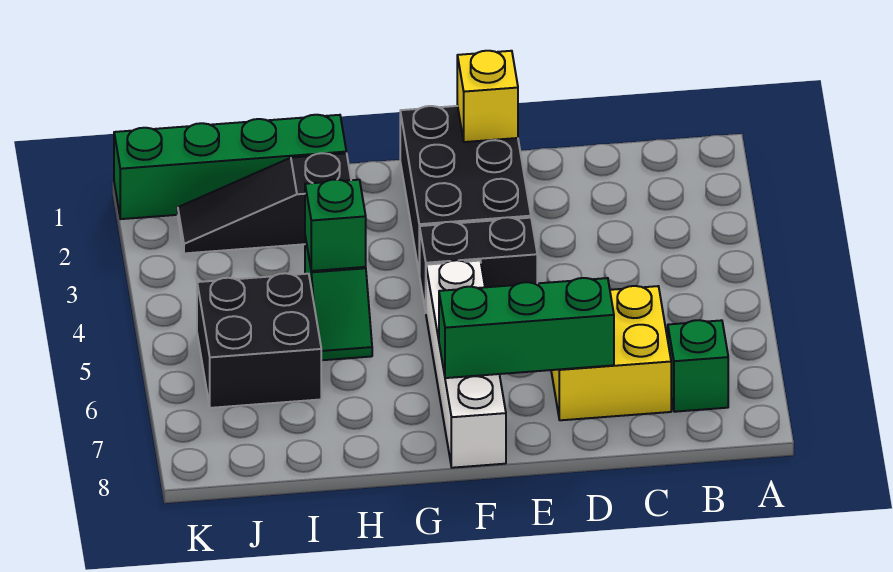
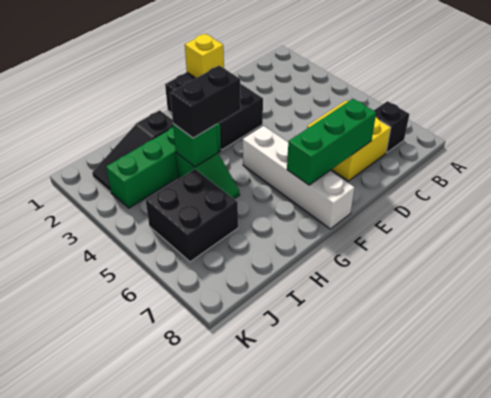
green 1x1 brick [668,320,728,412] -> black 1x1 brick [374,101,409,153]
black 1x2 brick [420,217,537,312] -> black 1x2 brick moved to [170,66,241,138]
green 1x4 brick [114,115,346,219] -> green 1x4 brick moved to [106,123,221,208]

